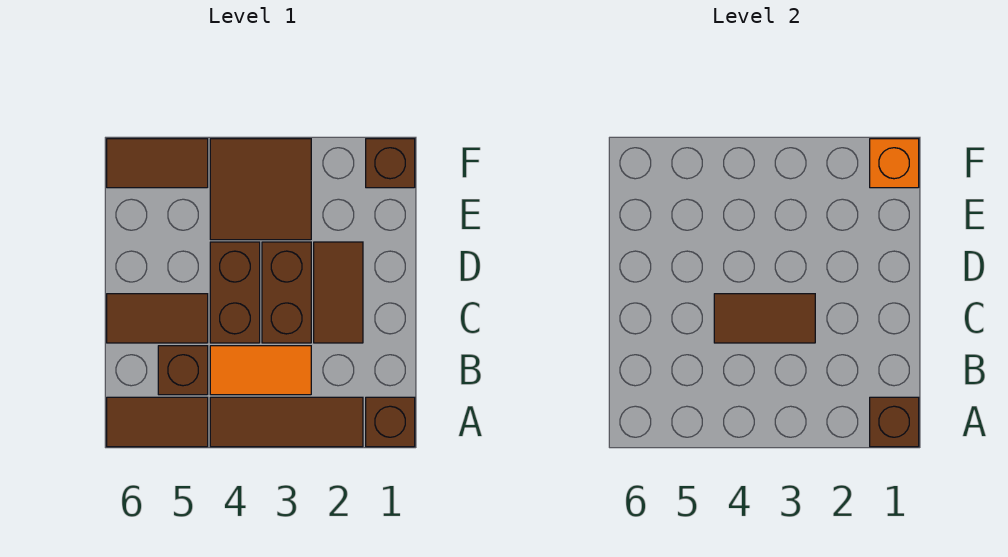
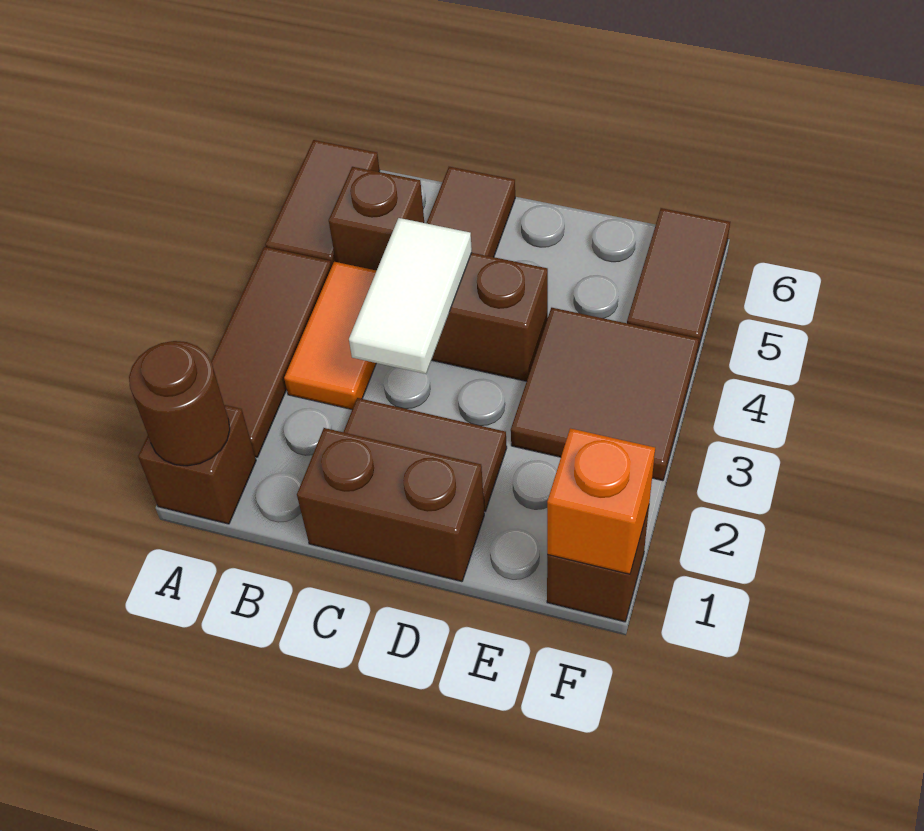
brown 1x1 brick [870,397,919,447] -> brown 1x1 round brick [129,341,230,466]
brown 1x2 brick [262,242,311,343] -> brown 1x2 brick moved to [297,428,484,582]
brown 1x2 tile [714,294,815,343] -> white 1x2 tile [349,218,472,374]

